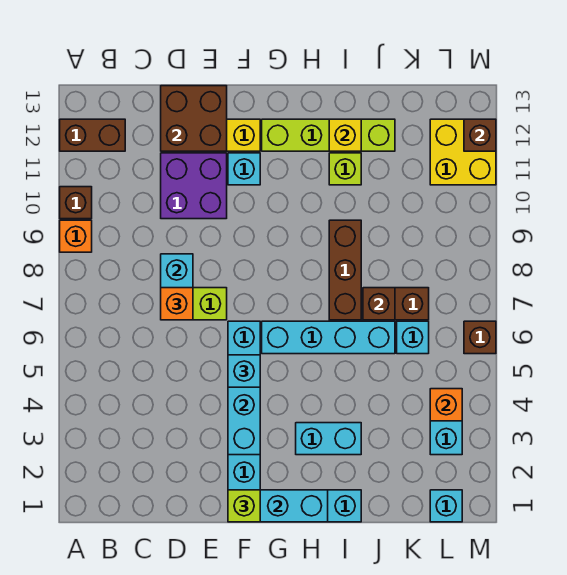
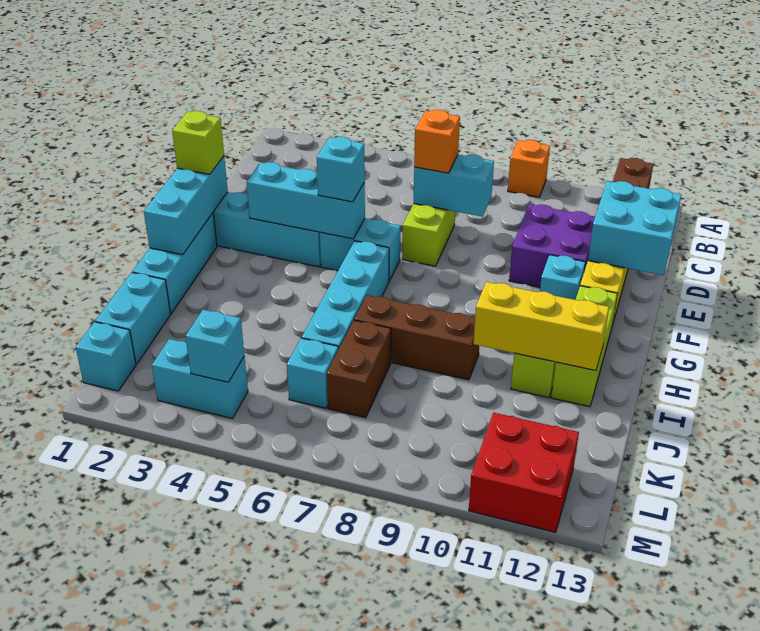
brown 1x1 brick [60,187,92,219] -> none
brown 2x2 brick [161,86,227,151] -> cyan 2x2 brick [588,181,681,275]
lime 1x4 brick [262,119,395,151] -> lime 1x3 brick [551,286,618,407]
cyan 1x2 brick [296,423,361,455] -> cyan 1x2 brick moved to [95,272,171,364]
yellow 1x1 brick [329,119,361,151] -> yellow 1x3 brick [473,282,609,371]
brown 1x1 brick [363,288,395,320] -> none
orange 1x1 brick [430,389,462,421] -> cyan 1x1 brick [186,310,244,382]
yellow 2x2 brick [430,119,496,185] -> red 2x2 brick [469,413,579,532]
brown 1x1 brick [464,321,496,354] -> none
brown 1x1 brick [464,119,496,151] -> none

